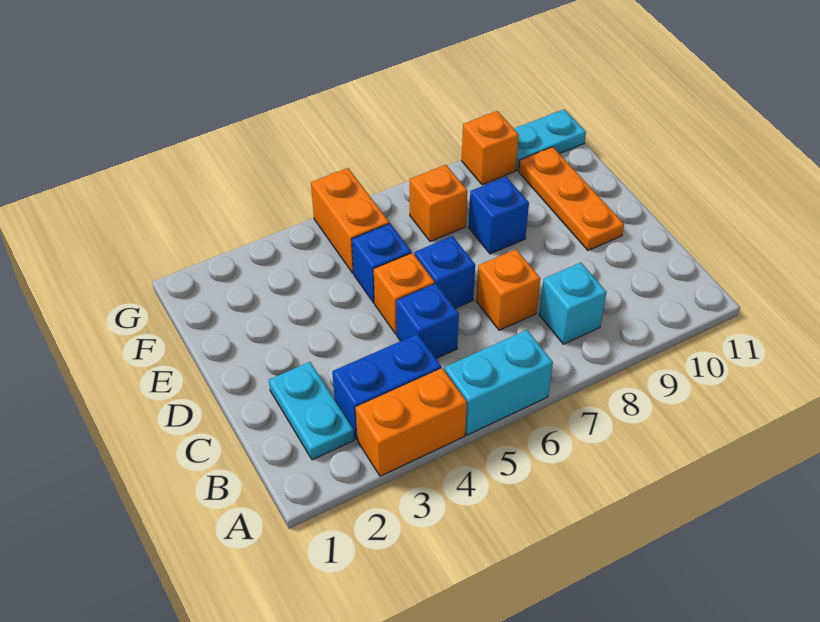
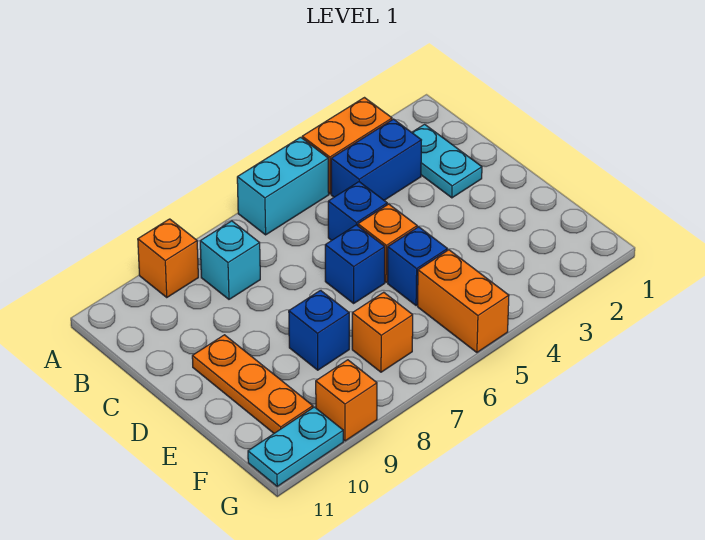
orange 1x1 brick [476,249,540,330] -> orange 1x1 brick moved to [138,219,198,297]

